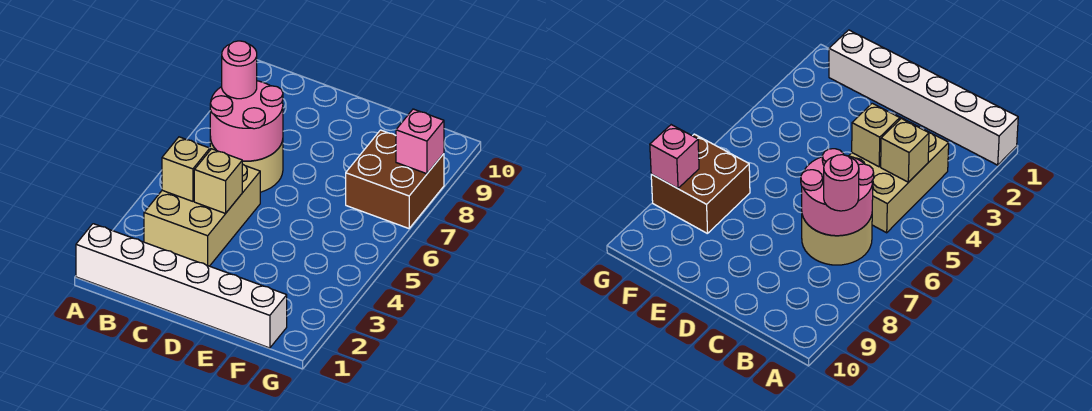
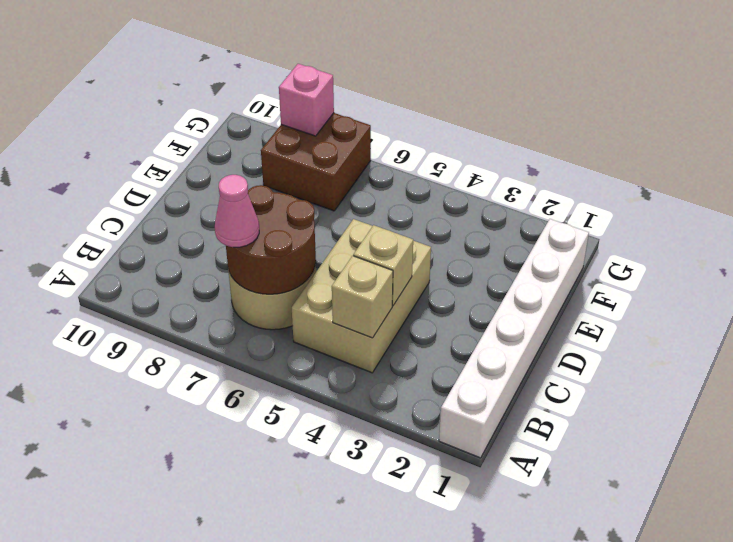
tan 2x3 brick [144,164,260,266] -> tan 2x3 brick turned to [292,219,431,373]
pink 2x2 round brick [210,81,283,161] -> brown 2x2 round brick [226,185,316,294]
pink 1x1 round brick [222,41,257,99] -> pink 1x1 cone [215,175,259,247]

